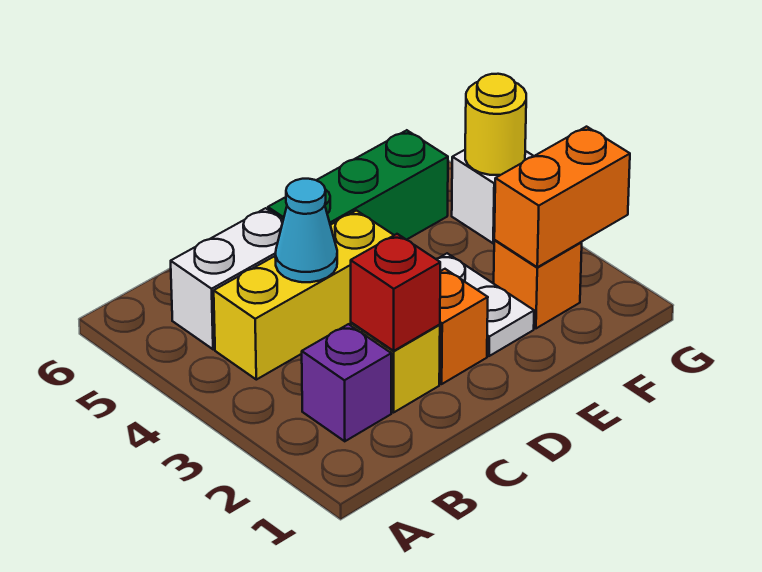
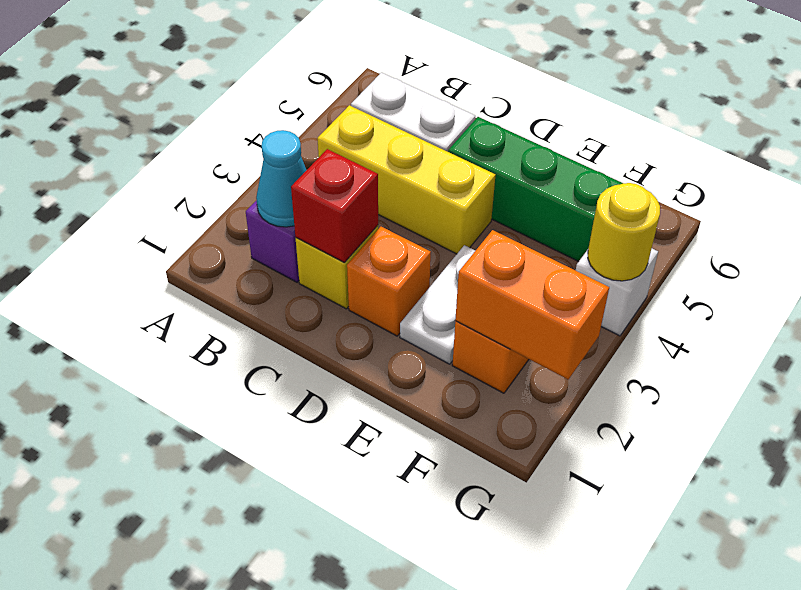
cyan 1x1 cone [275,179,337,282] -> cyan 1x1 cone moved to [256,130,306,227]

